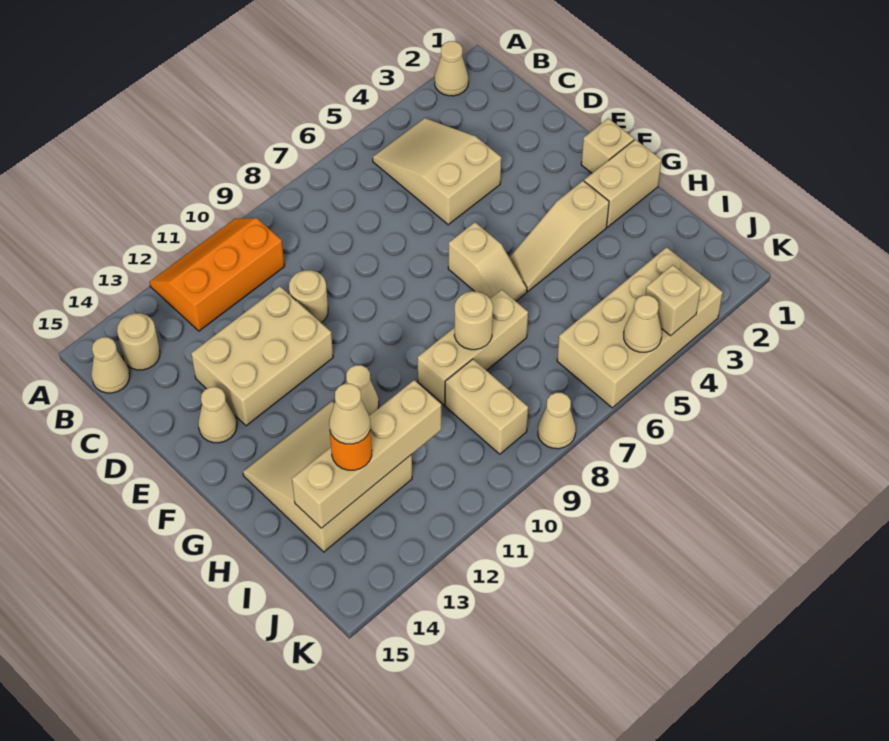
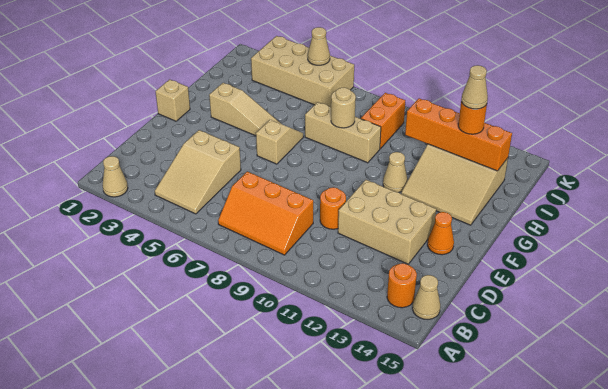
orange 2x3 slope [150,218,284,331] -> orange 2x3 slope moved to [218,172,313,255]
tan 1x1 round brick [117,313,160,370] -> orange 1x1 round brick [387,263,417,308]
tan 1x1 round brick [289,270,328,323] -> orange 1x1 round brick [320,187,346,229]
tan 1x1 cone [198,387,237,443] -> orange 1x1 cone [427,212,454,255]
tan 1x2 brick [584,139,661,227] -> none
tan 1x2 brick [445,359,528,454] -> orange 1x2 brick [361,93,405,149]
tan 1x4 brick [292,380,441,528] -> orange 1x4 brick [405,98,512,171]
tan 1x1 brick [645,265,701,336] -> none
tan 1x1 cone [538,393,576,449] -> none

